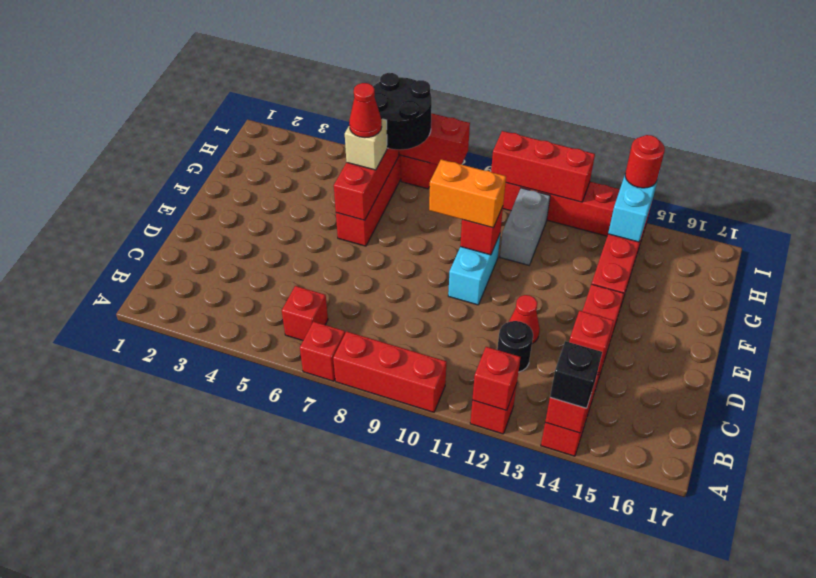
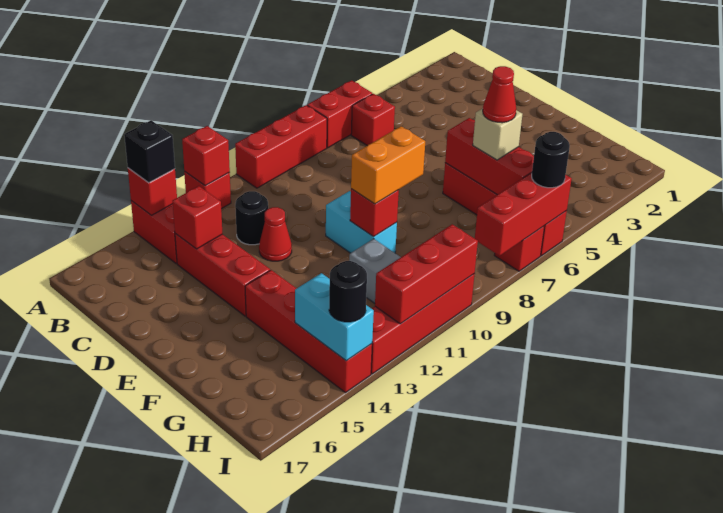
red 1x1 brick [300,322,345,381] -> red 1x2 brick [307,80,372,148]
black 2x2 round brick [373,73,432,150] -> black 1x1 round brick [532,132,570,188]
red 1x1 round brick [625,135,665,188] -> black 1x1 round brick [329,261,367,322]

